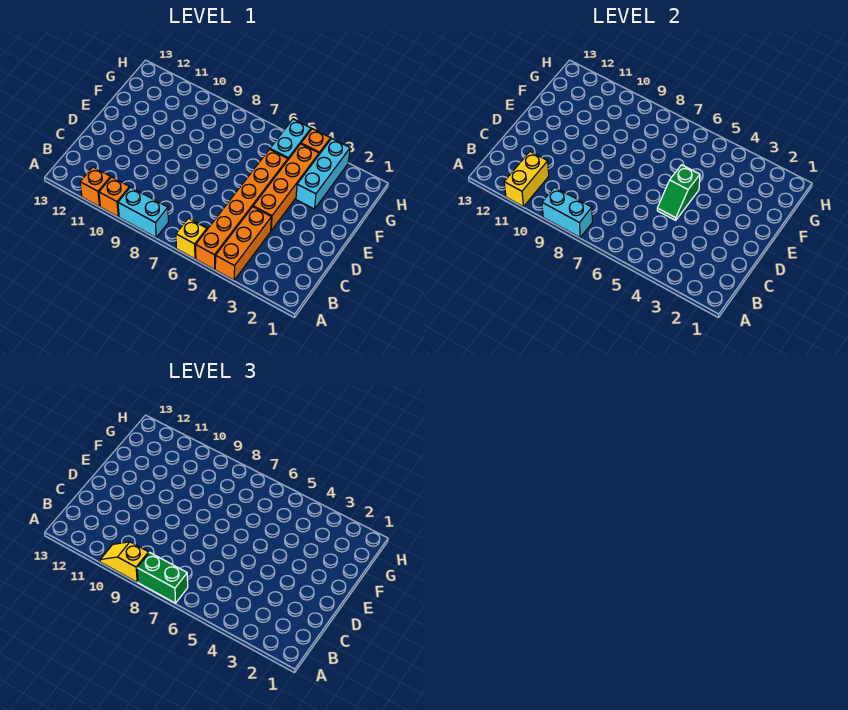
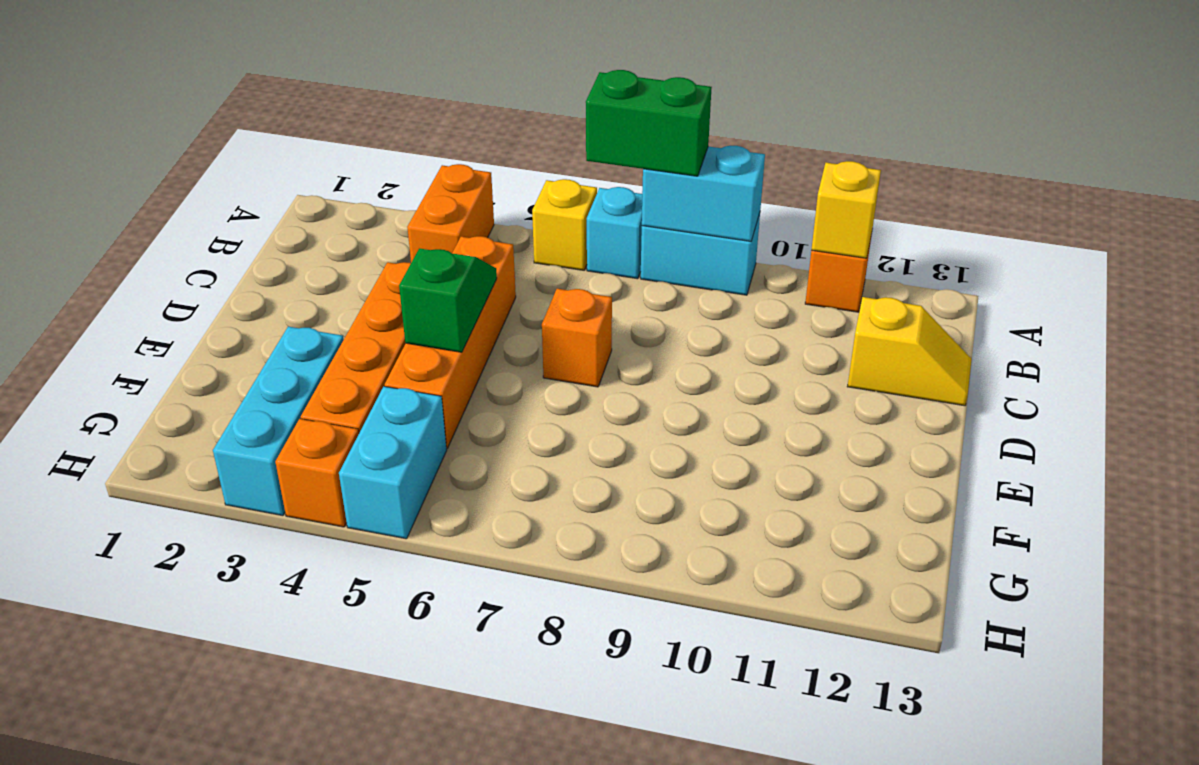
orange 1x3 brick [215,207,271,280] -> orange 1x2 brick [407,164,494,263]
orange 1x6 brick [196,149,288,270] -> orange 1x4 brick [385,236,516,448]
none -> cyan 1x1 brick [587,187,642,279]
yellow 1x2 slope [100,542,149,582] -> yellow 1x2 slope moved to [847,297,971,406]
orange 1x1 brick [99,177,130,217] -> orange 1x1 brick moved to [542,289,612,387]
yellow 1x2 brick [504,152,549,207] -> yellow 1x1 brick [811,161,881,258]

